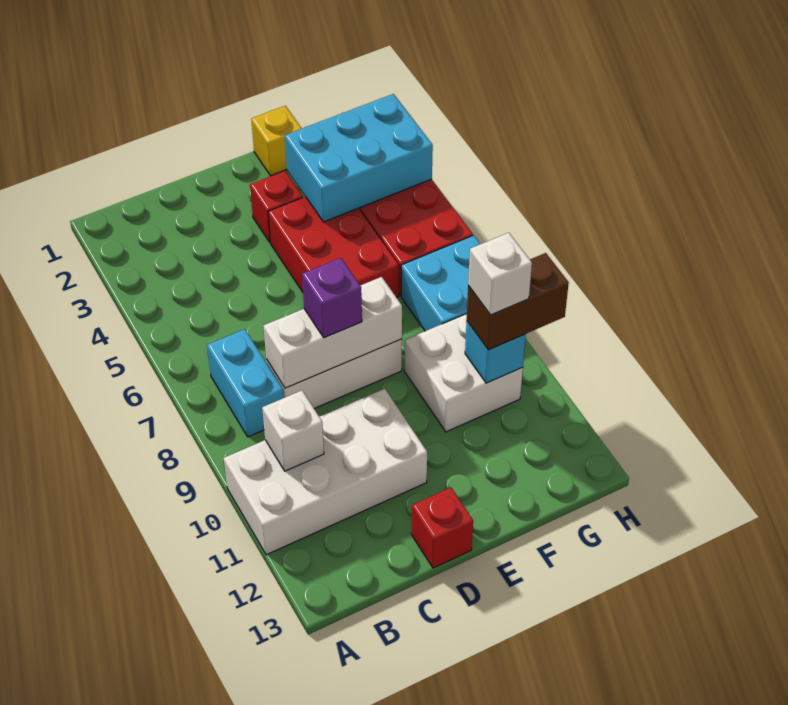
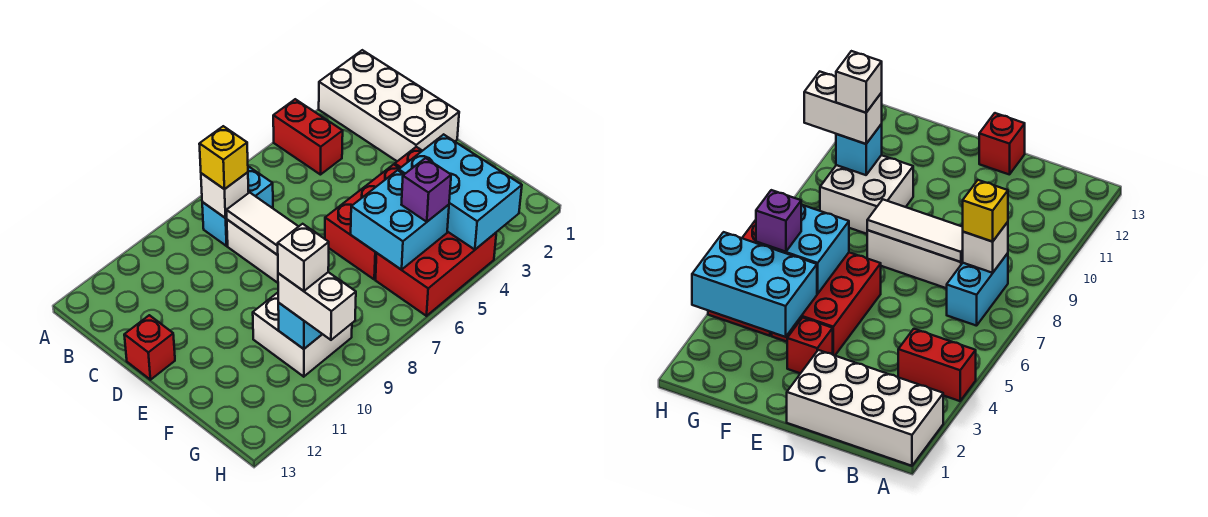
none -> red 1x2 brick [273,99,343,175]
white 2x4 brick [224,389,427,555] -> white 2x4 brick moved to [319,50,459,161]
white 1x1 brick [262,391,324,471] -> white 1x1 brick moved to [201,172,249,218]
white 1x3 brick [263,277,402,388] -> white 1x3 tile [226,192,299,255]
purple 1x1 brick [302,258,362,338] -> purple 1x1 brick moved to [401,158,451,222]
yellow 1x1 brick [251,106,302,176] -> yellow 1x1 brick moved to [199,126,248,189]
cyan 2x2 brick [401,235,480,331] -> cyan 2x2 brick moved to [351,170,449,270]
brown 1x2 brick [467,253,569,350] -> white 1x2 brick [278,272,356,340]

